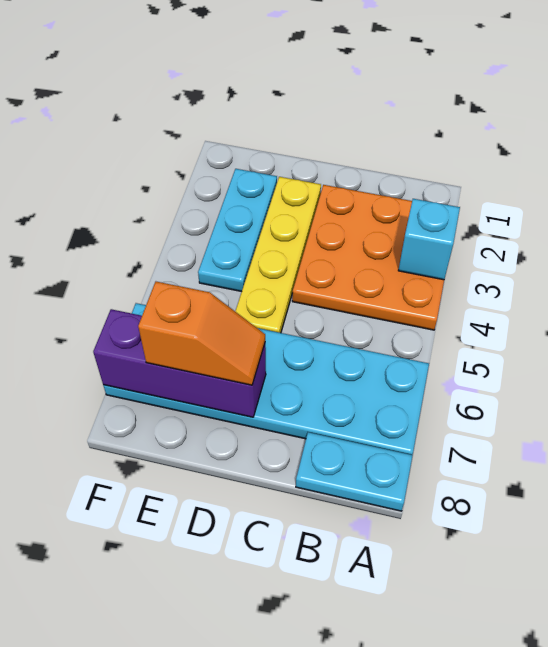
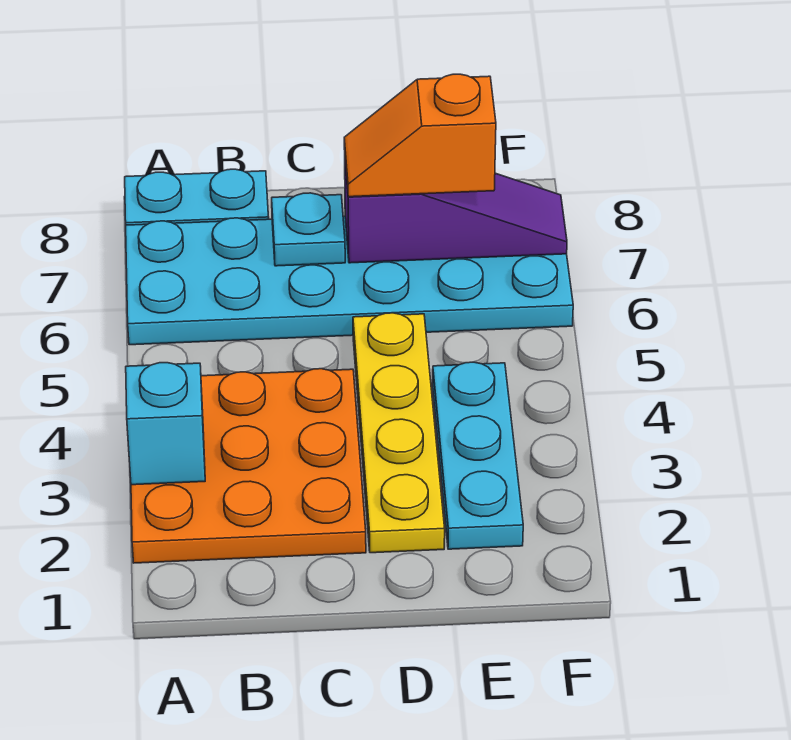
none -> cyan 1x1 plate [272,193,345,266]
purple 1x3 brick [93,309,266,417] -> purple 1x3 slope [345,163,567,263]

